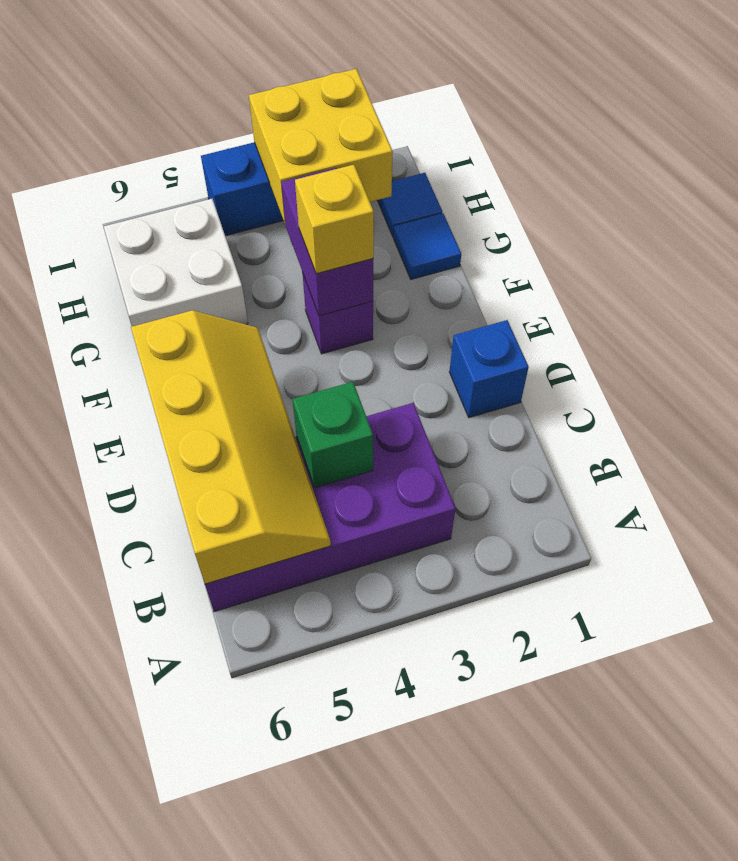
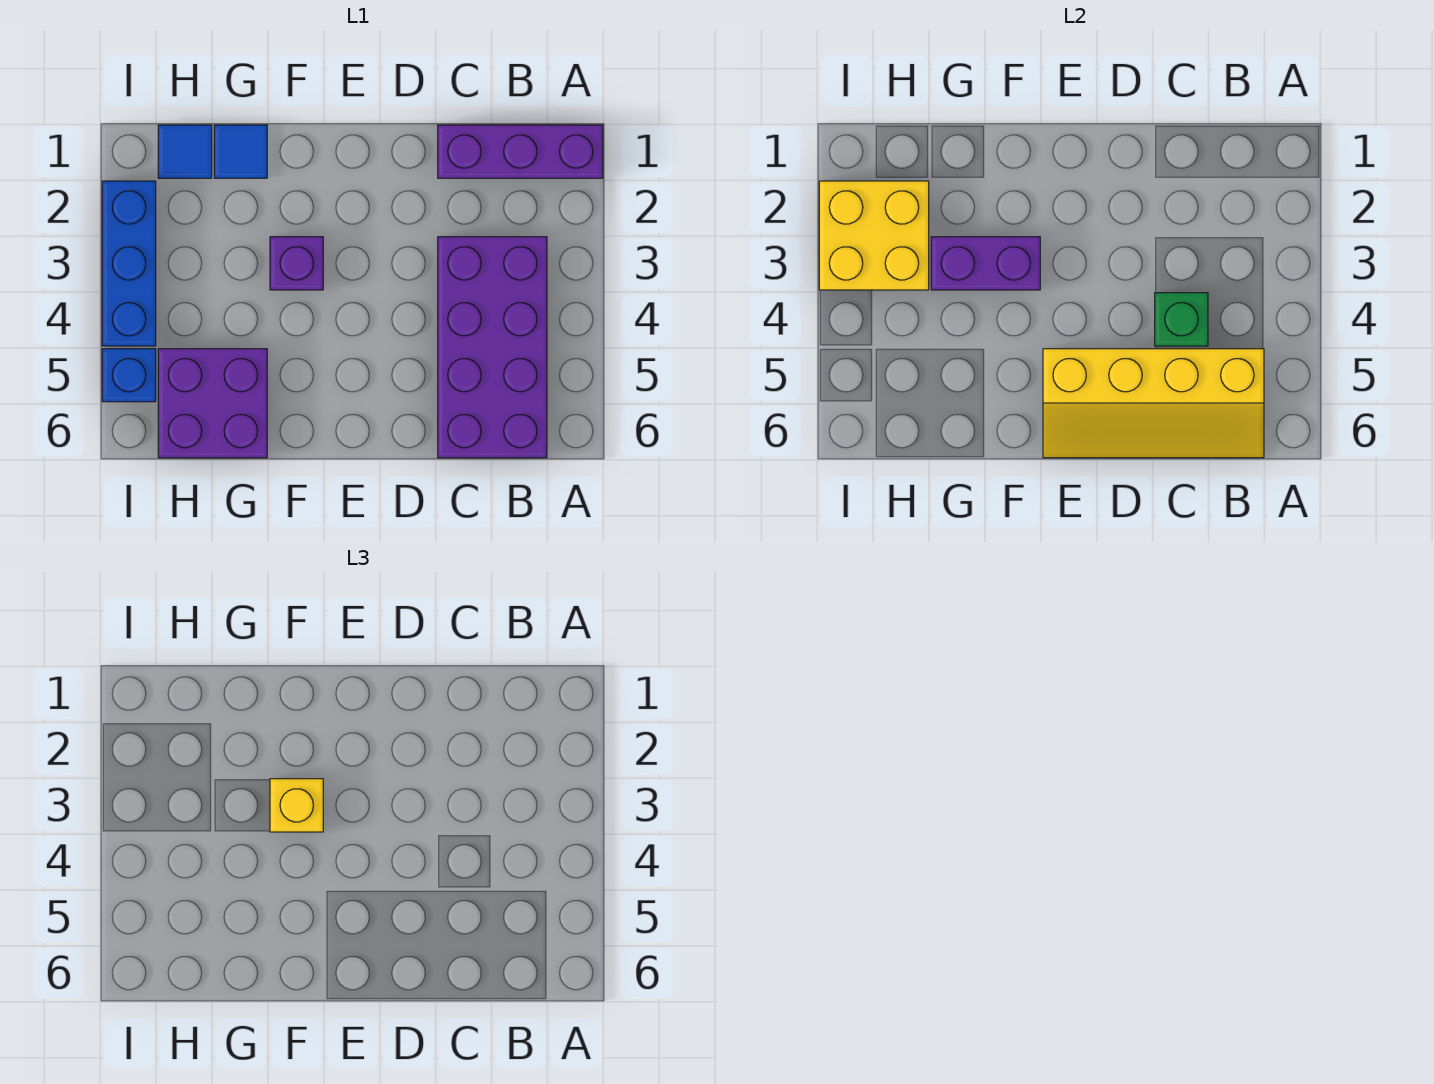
none -> purple 1x3 brick [438,125,603,178]
yellow 2x4 slope [131,310,331,584] -> yellow 2x4 slope turned to [1043,349,1264,458]
blue 1x1 brick [449,320,529,418] -> blue 1x1 brick moved to [102,349,156,402]
white 2x2 brick [104,199,248,326] -> purple 2x2 brick [158,349,267,458]

